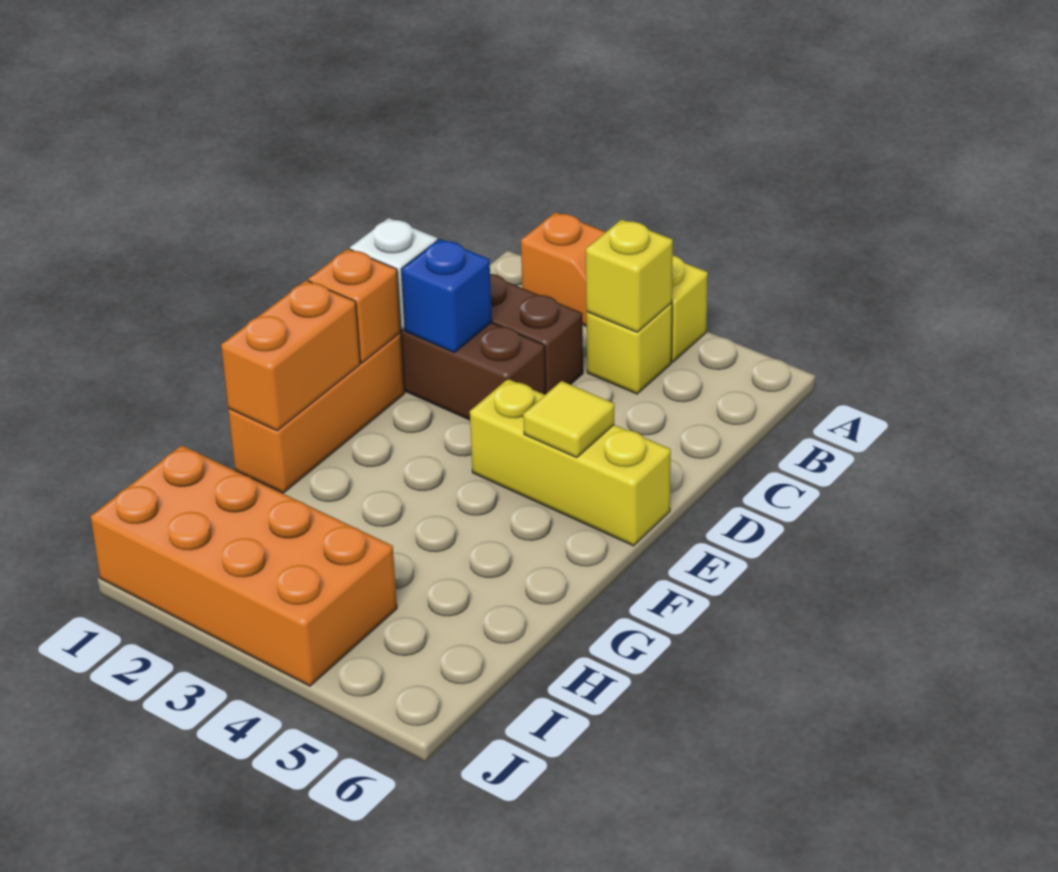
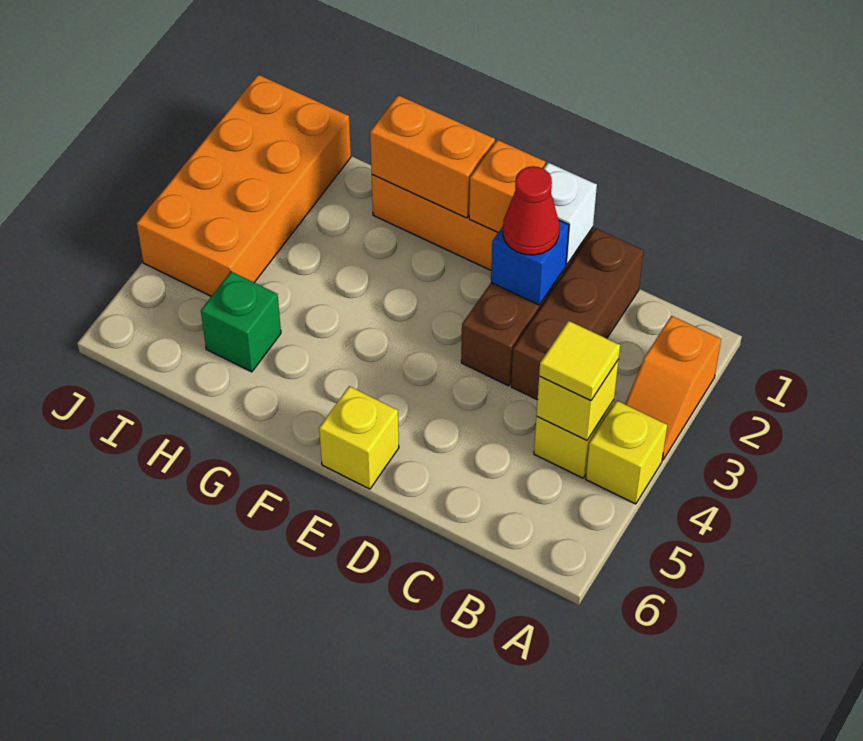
none -> red 1x1 cone [503,166,559,255]
yellow 1x3 brick [470,379,671,546] -> yellow 1x1 brick [319,386,399,489]
yellow 1x1 tile [523,381,614,458] -> yellow 1x1 tile moved to [539,321,620,401]
none -> green 1x1 brick [201,272,281,372]

